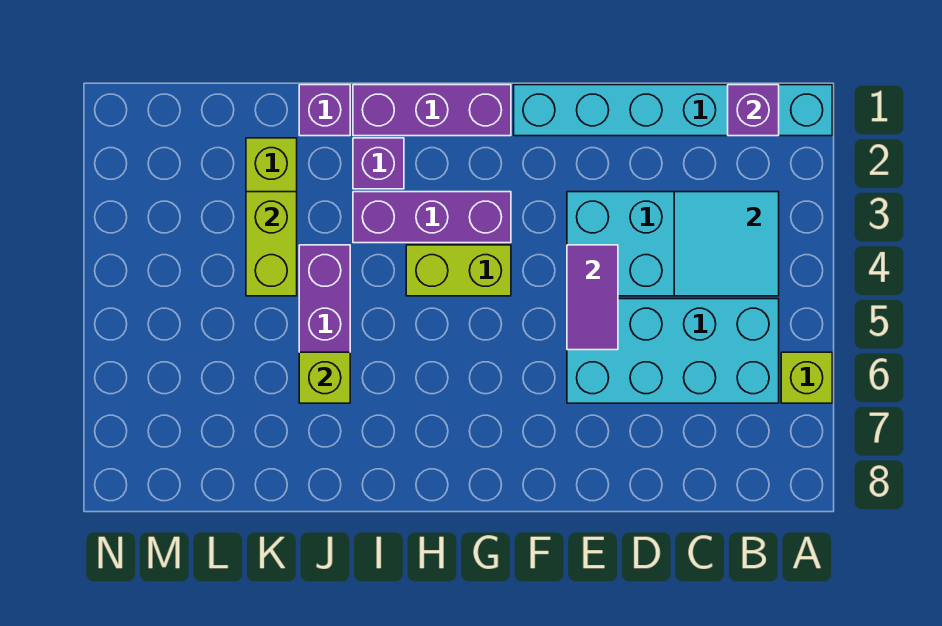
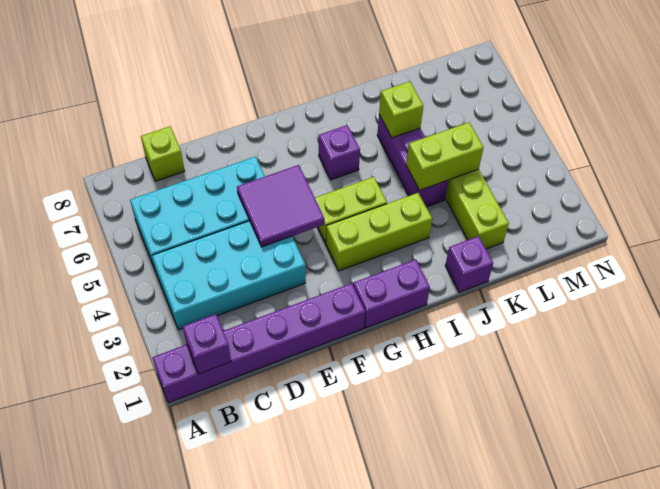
cyan 1x6 brick [514,85,832,136] -> purple 1x6 brick [152,283,365,403]
lime 1x1 brick [781,352,832,403] -> lime 1x1 brick moved to [141,126,185,181]
cyan 2x2 tile [674,192,779,296] -> none
purple 1x2 tile [567,245,618,350] -> purple 2x2 tile [237,165,324,247]
purple 1x3 brick [353,85,511,136] -> purple 1x2 brick [353,260,430,328]
purple 1x3 brick [353,192,511,243] -> lime 1x3 brick [326,193,432,271]
purple 1x1 brick [353,138,404,189] -> purple 1x1 brick moved to [319,125,360,180]
lime 1x2 brick [246,192,297,296] -> lime 1x2 brick turned to [406,122,484,190]

